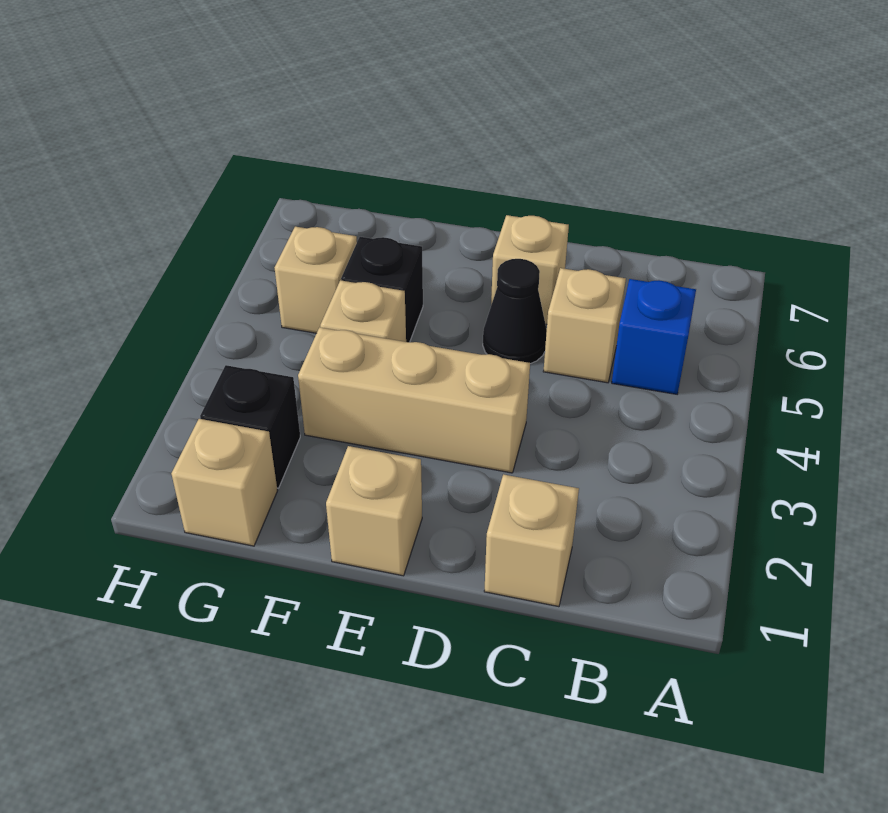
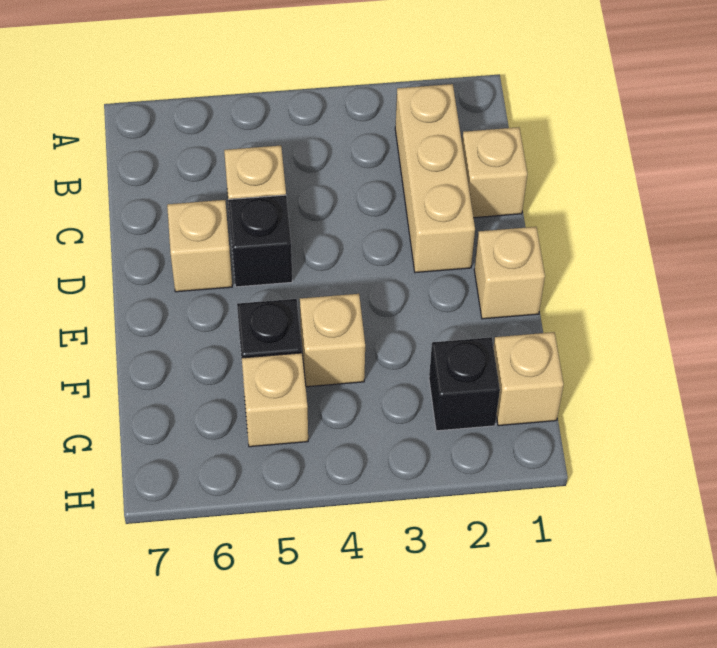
blue 1x1 brick [612,279,696,394] -> none
tan 1x3 brick [298,327,530,473] -> tan 1x3 brick moved to [395,84,475,273]
black 1x1 cone [483,259,547,364] -> black 1x1 brick [228,195,292,287]

